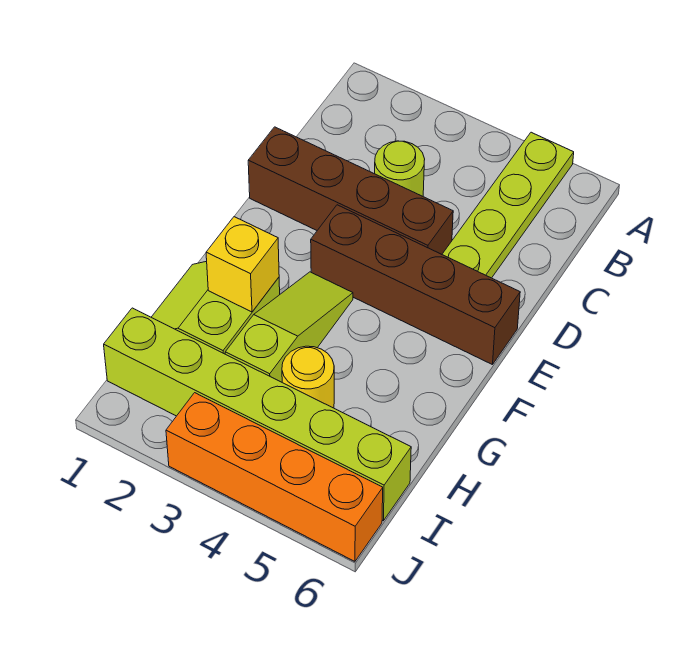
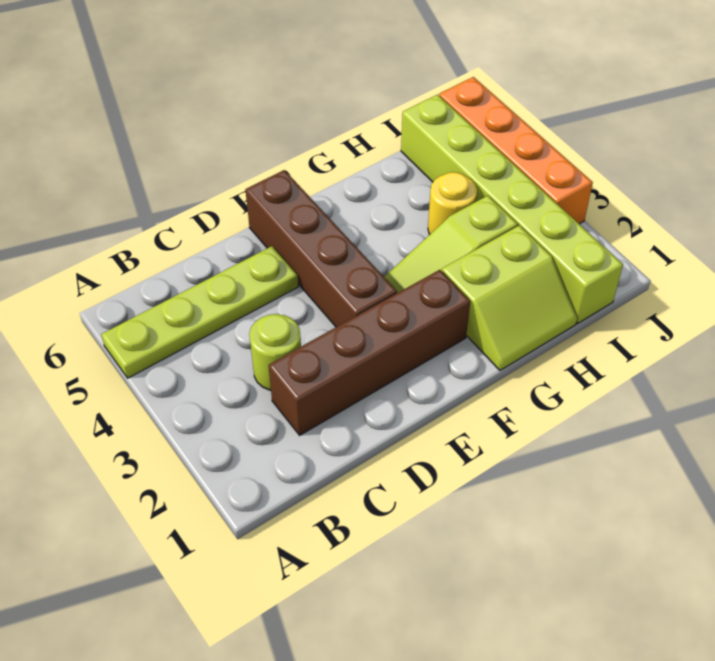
brown 1x4 brick [248,127,453,254] -> brown 1x4 brick turned to [269,270,470,435]
yellow 1x1 brick [206,217,279,312] -> none

